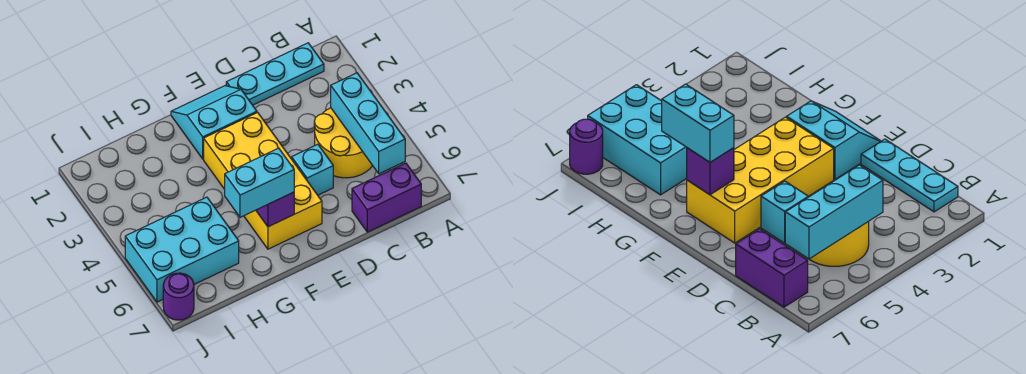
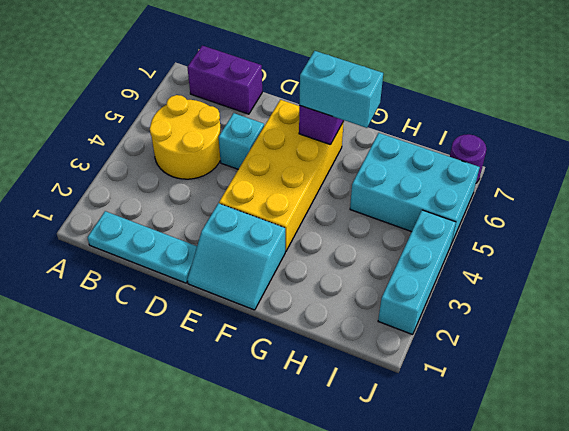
cyan 1x3 brick [331,73,405,174] -> cyan 1x3 brick moved to [378,210,456,335]

